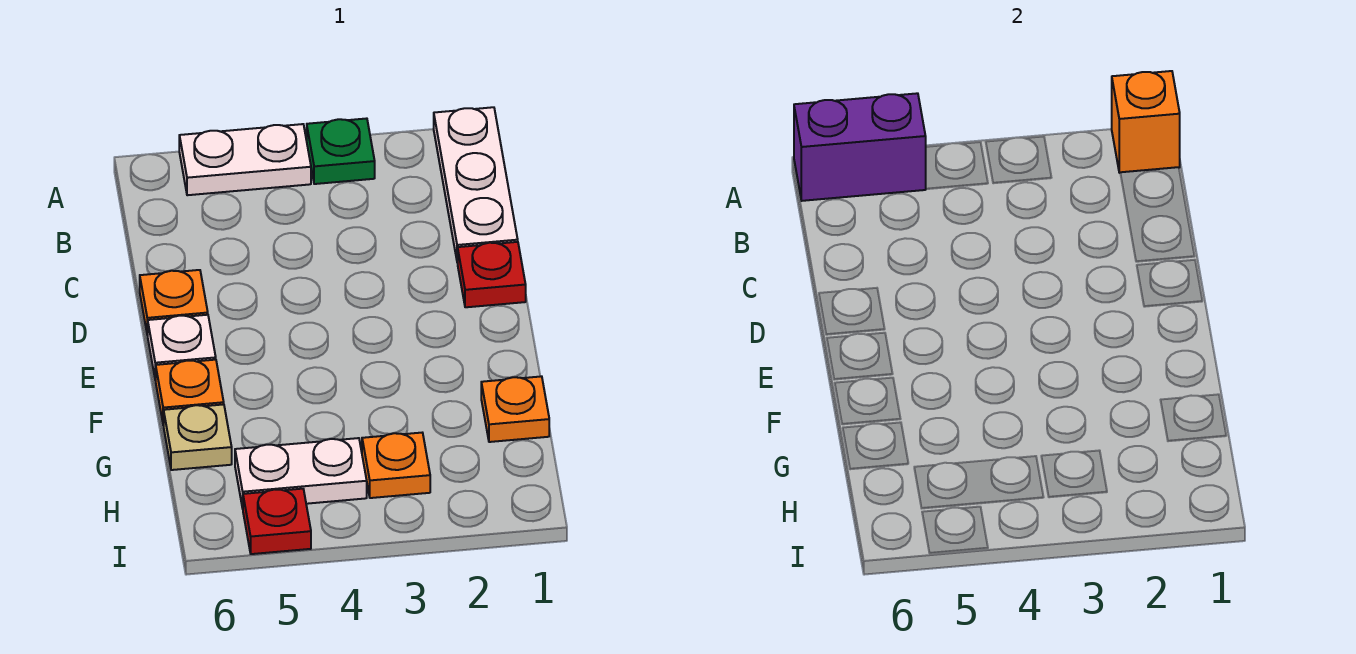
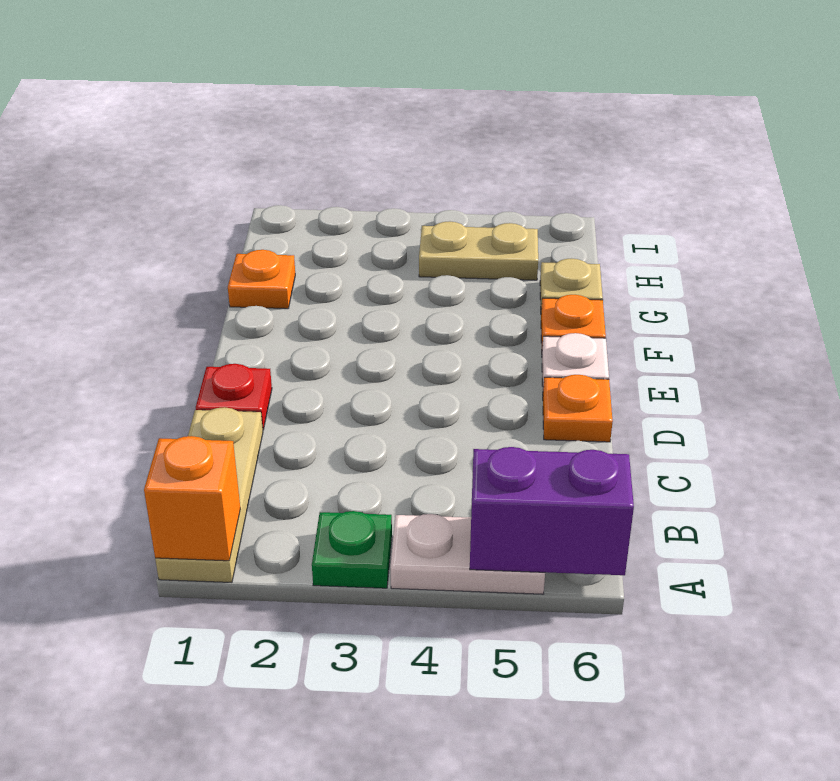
white 1x3 plate [434,107,518,263] -> tan 1x3 plate [155,407,263,582]
orange 1x1 plate [362,433,430,498] -> none
white 1x2 plate [235,438,367,508] -> tan 1x2 plate [419,221,538,280]
red 1x1 plate [243,489,311,554] -> none

